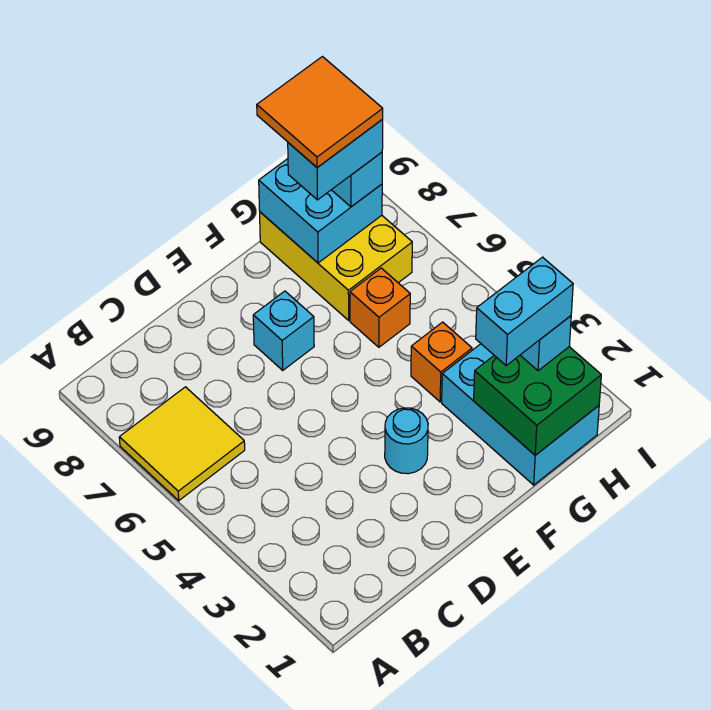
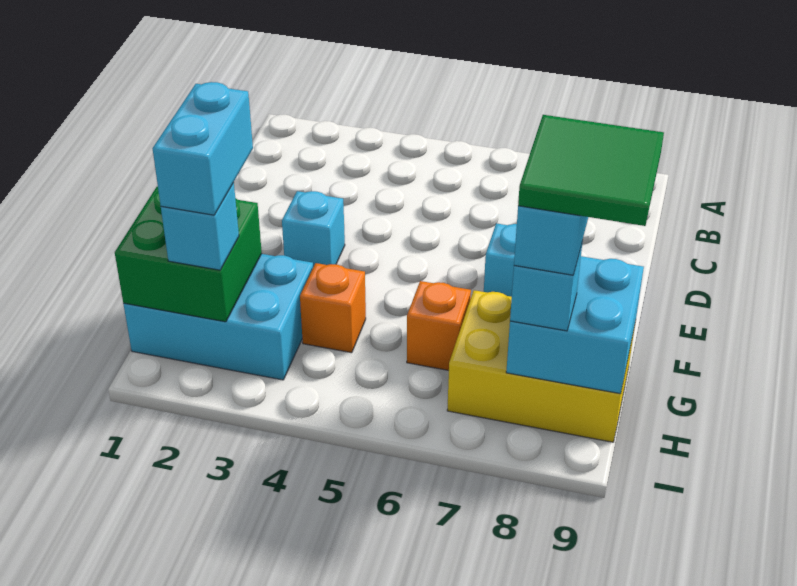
yellow 2x2 tile [119,387,245,501] -> none
cyan 1x1 round brick [385,408,428,474] -> cyan 1x1 brick [282,191,345,267]
orange 2x2 tile [257,57,383,168] -> green 2x2 tile [518,115,664,226]

